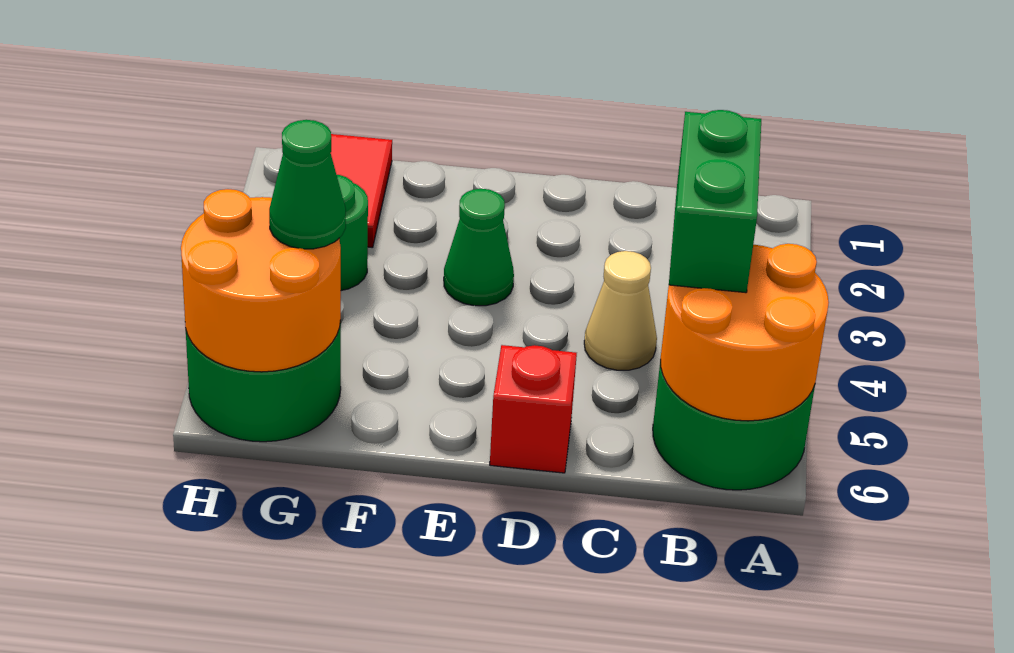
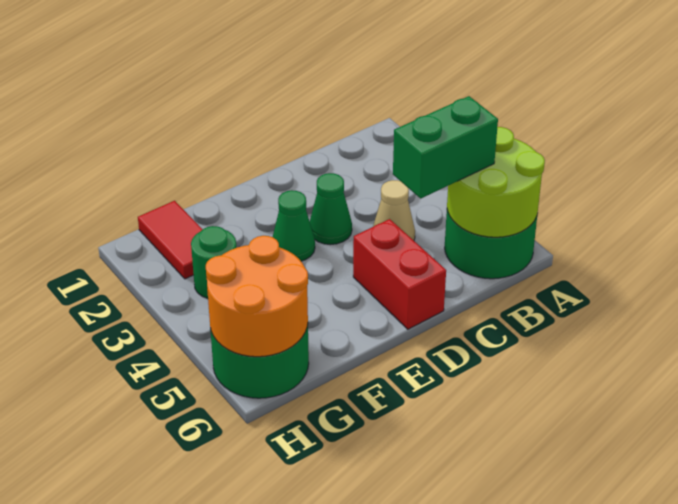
orange 2x2 round brick [660,244,829,421] -> lime 2x2 round brick [447,127,545,237]
green 1x2 brick [669,110,761,293] -> green 1x2 brick turned to [393,96,498,198]
red 1x1 brick [490,345,577,473] -> red 1x2 brick [353,219,446,329]
green 1x1 cone [269,120,346,249] -> green 1x1 cone moved to [310,173,352,245]

